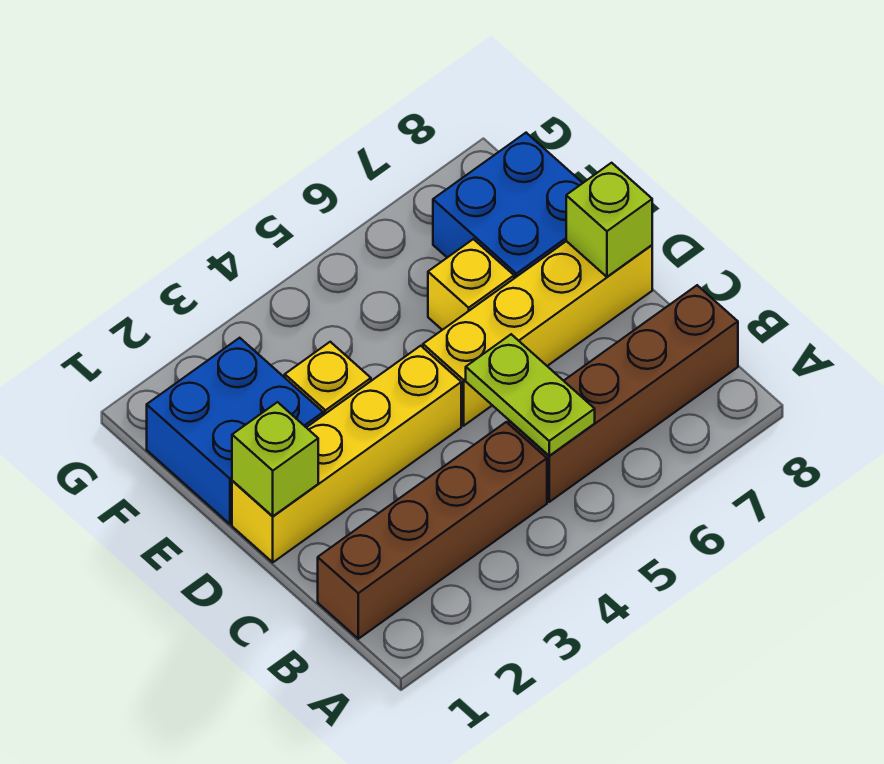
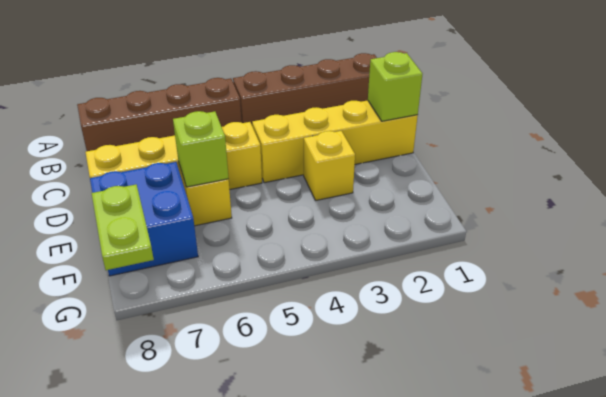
lime 1x2 plate [466,334,595,456] -> lime 1x2 plate moved to [92,185,154,270]
lime 1x1 brick [566,163,652,277] -> lime 1x1 brick moved to [173,111,229,187]
blue 2x2 brick [147,338,323,524] -> none

